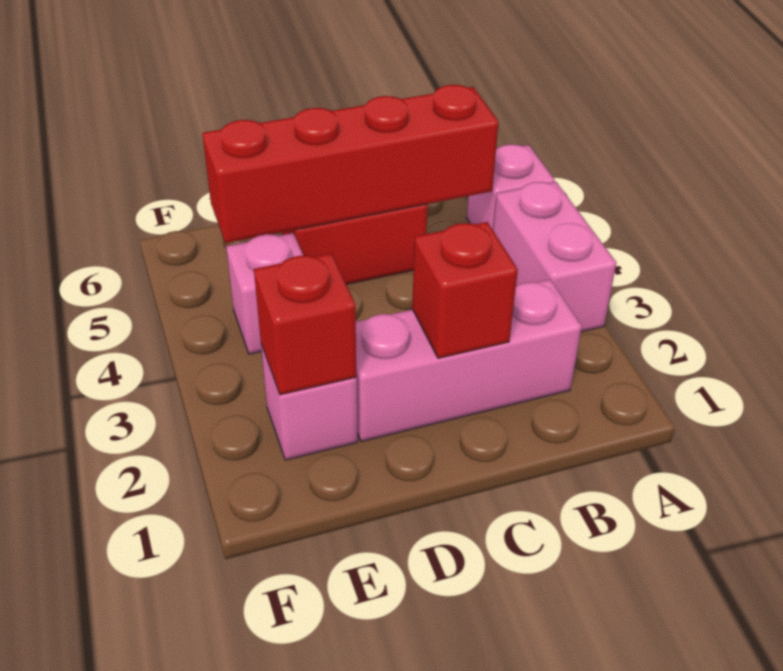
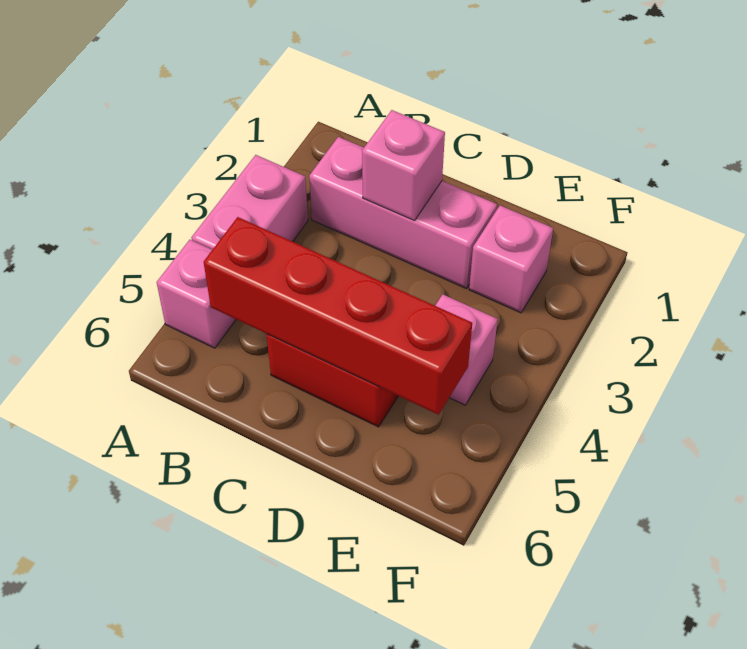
red 1x1 brick [412,222,518,358] -> pink 1x1 brick [362,110,445,221]
red 1x1 brick [254,253,356,395] -> none

